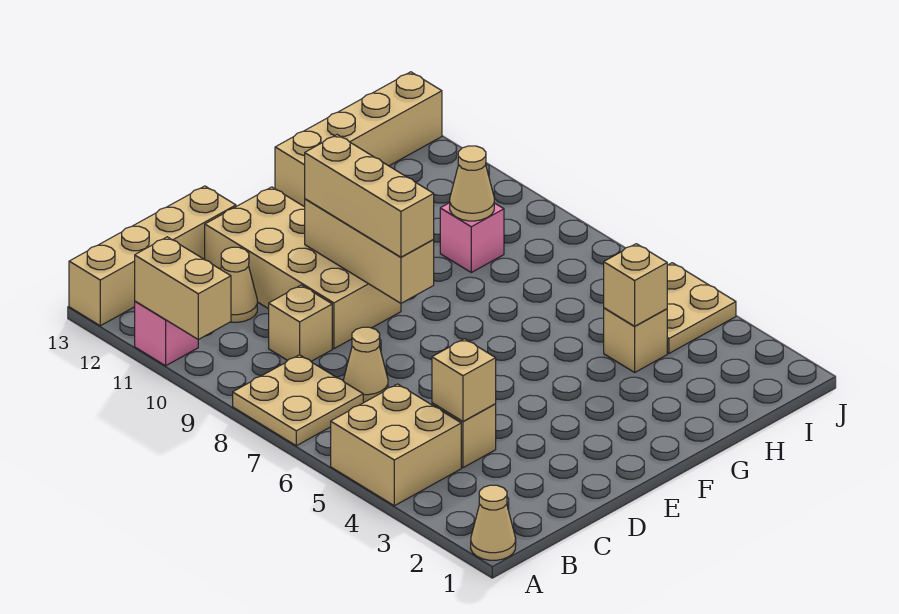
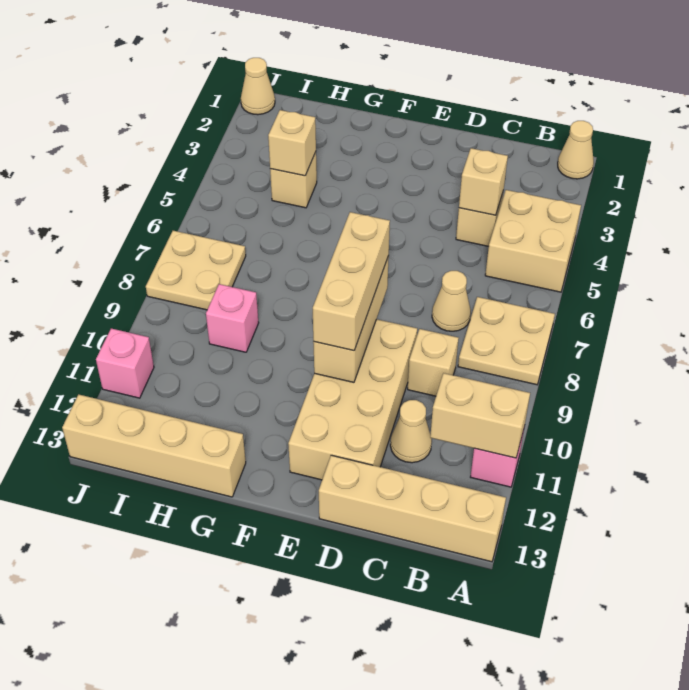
tan 1x2 brick [135,237,231,340] -> tan 1x2 brick turned to [430,373,530,458]
tan 1x1 cone [450,146,494,221] -> tan 1x1 cone moved to [241,58,275,115]
tan 2x2 plate [667,263,736,353] -> tan 2x2 plate moved to [146,231,246,310]
none -> pink 1x1 brick [96,328,154,398]

